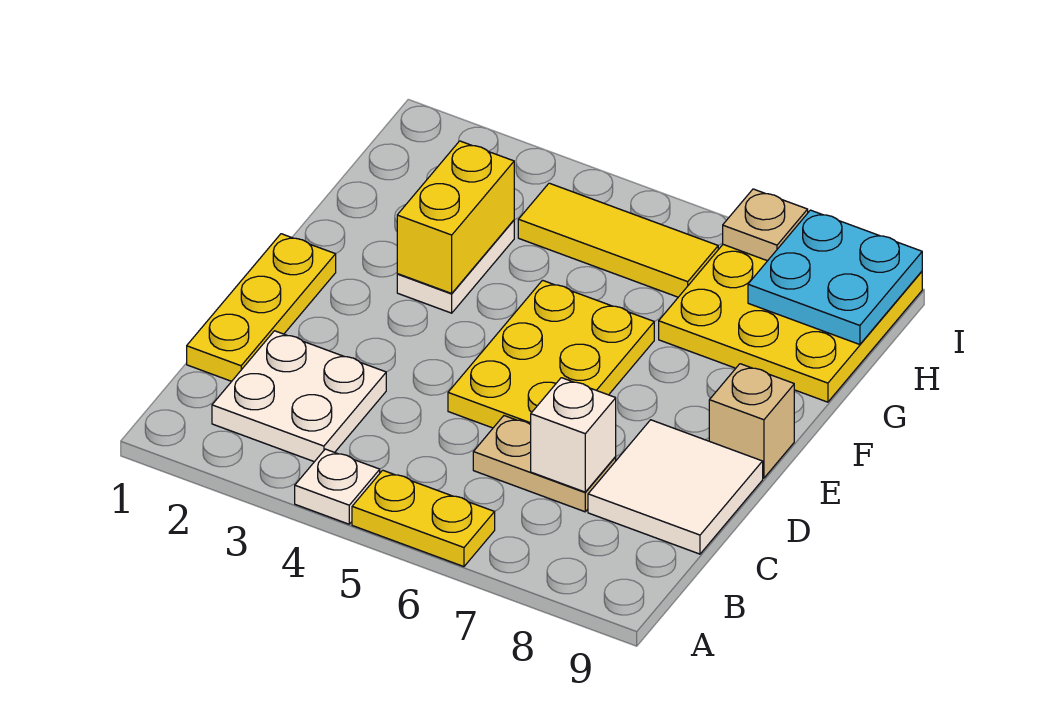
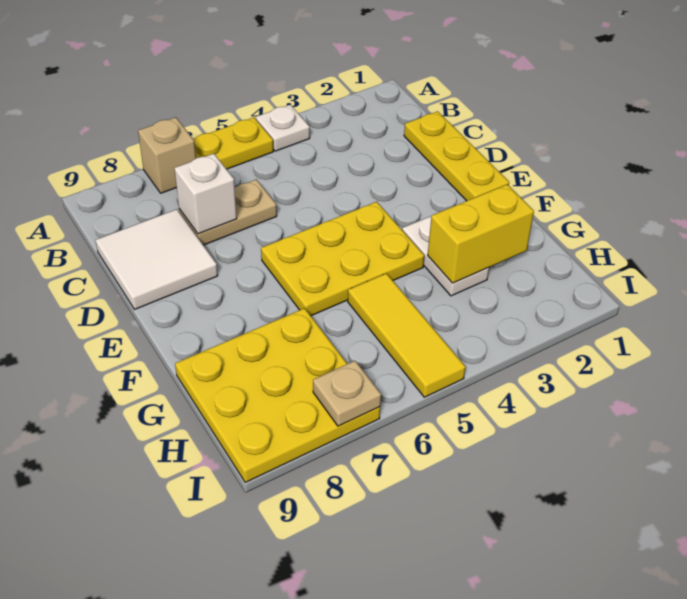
white 2x2 plate [212,331,386,462] -> none
yellow 2x3 plate [448,280,654,428] -> yellow 2x3 plate turned to [261,202,424,316]
tan 1x1 brick [709,364,794,478] -> tan 1x1 brick moved to [138,117,196,193]
yellow 1x2 brick [397,141,514,293] -> yellow 1x2 brick turned to [428,184,534,283]
yellow 1x3 tile [518,183,718,297] -> yellow 1x3 tile turned to [348,273,465,397]
cyan 2x2 plate [748,210,922,344] -> none

